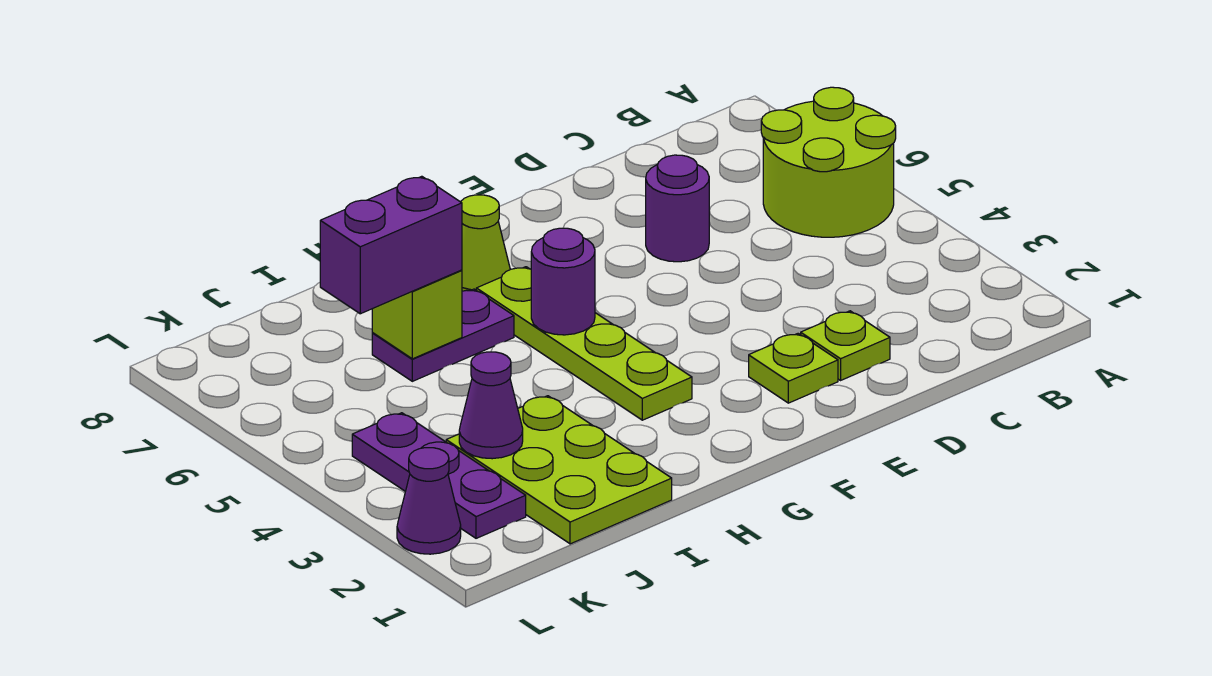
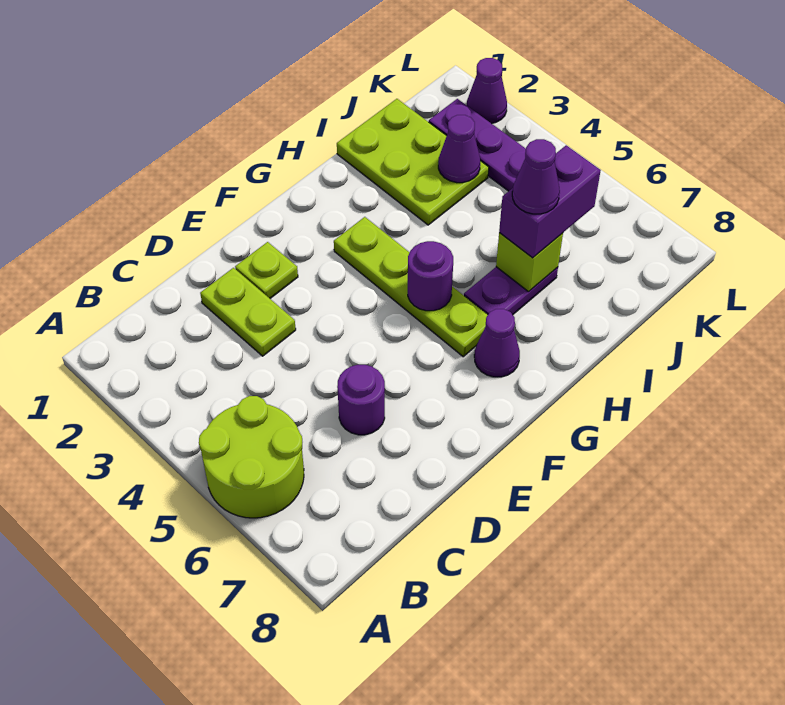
lime 1x1 plate [801,311,890,380] -> lime 1x2 plate [200,268,296,356]
lime 1x1 cone [461,195,510,291] -> purple 1x1 cone [474,309,520,377]
none -> purple 1x1 cone [512,139,560,214]

